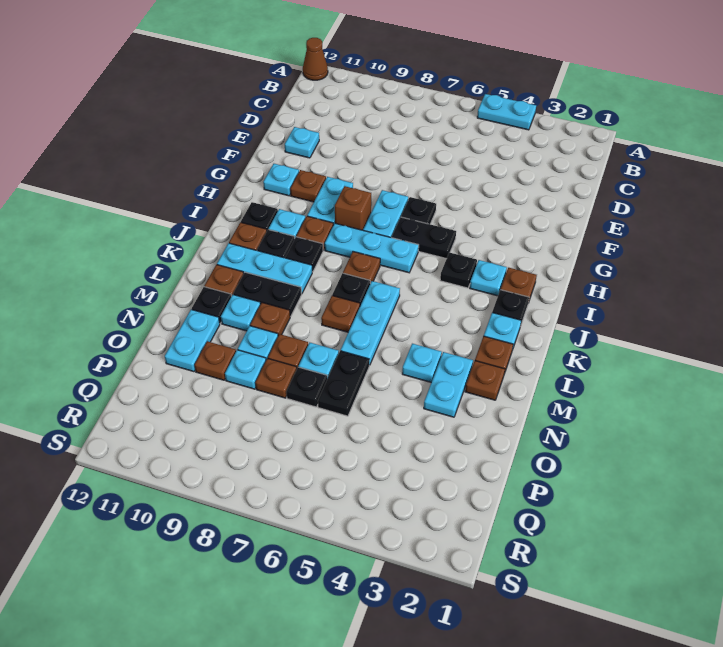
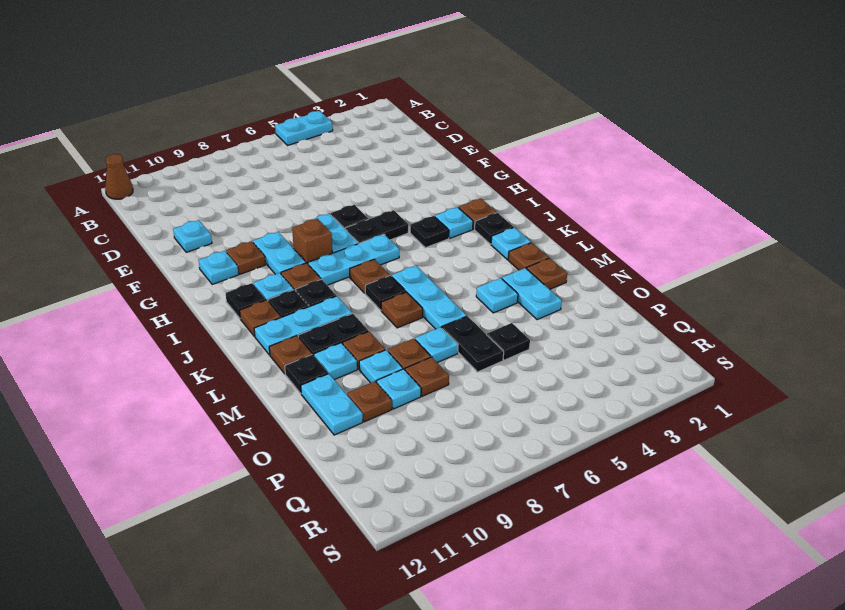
black 1x1 plate [286,367,327,407] -> black 1x1 plate moved to [487,323,530,360]

